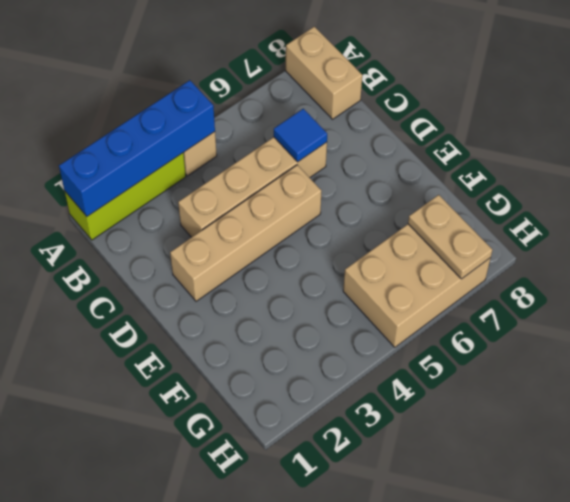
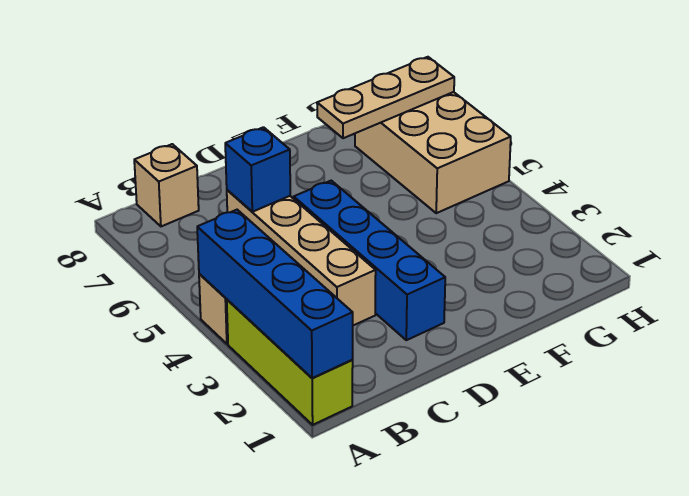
tan 1x2 brick [286,27,362,119] -> tan 1x1 brick [134,144,199,226]
blue 1x1 tile [274,109,327,162] -> blue 1x1 brick [225,127,290,212]
tan 1x4 brick [170,165,321,301] -> blue 1x4 brick [294,181,445,340]
tan 1x2 plate [408,195,492,279] -> tan 1x3 plate [317,57,454,138]

